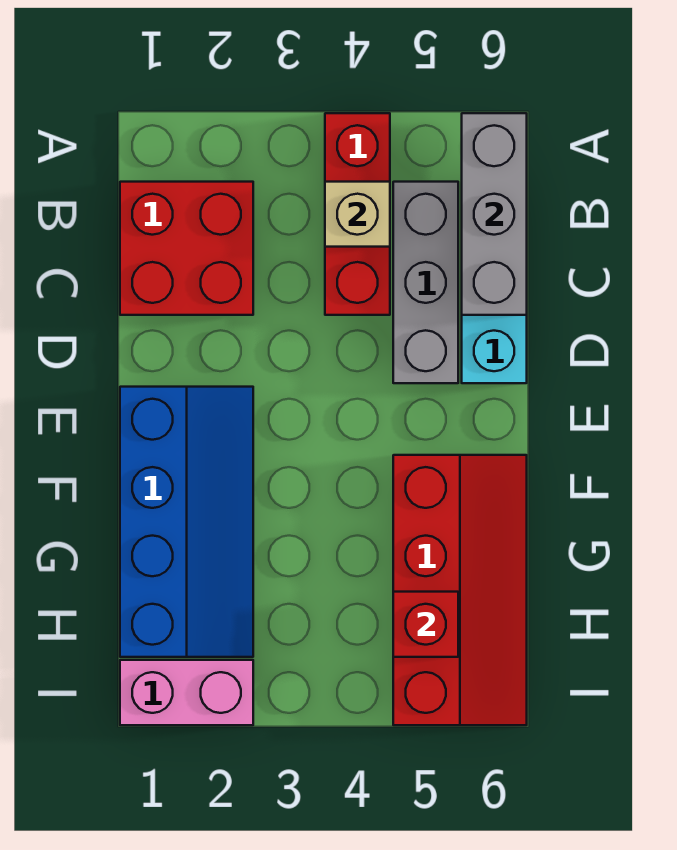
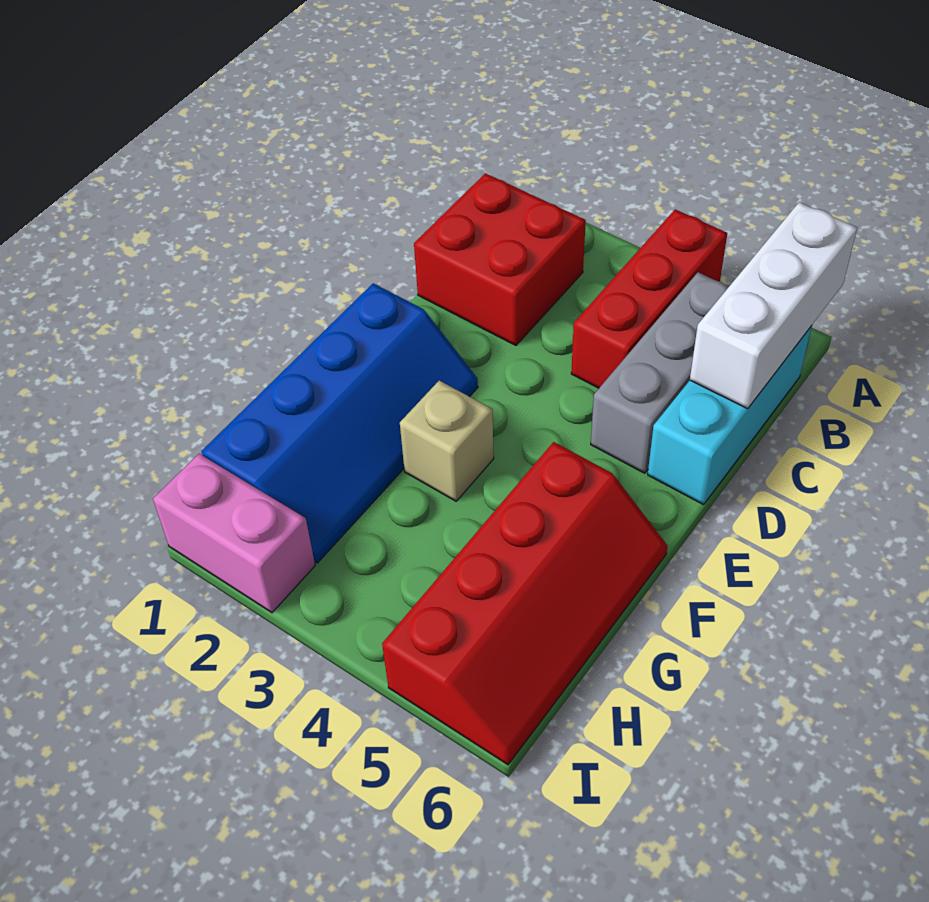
grey 1x3 brick [462,113,527,315] -> white 1x3 brick [690,202,857,409]
tan 1x1 brick [325,182,390,247] -> tan 1x1 brick moved to [400,380,494,501]
red 1x1 brick [393,592,458,657] -> none

